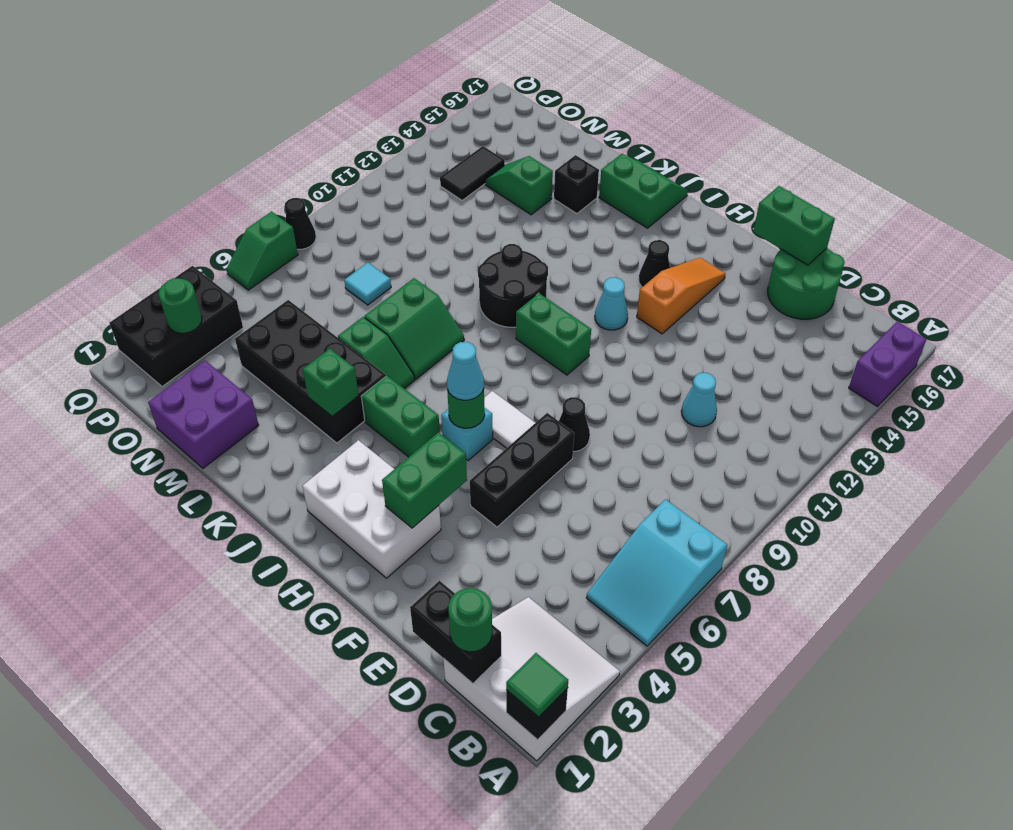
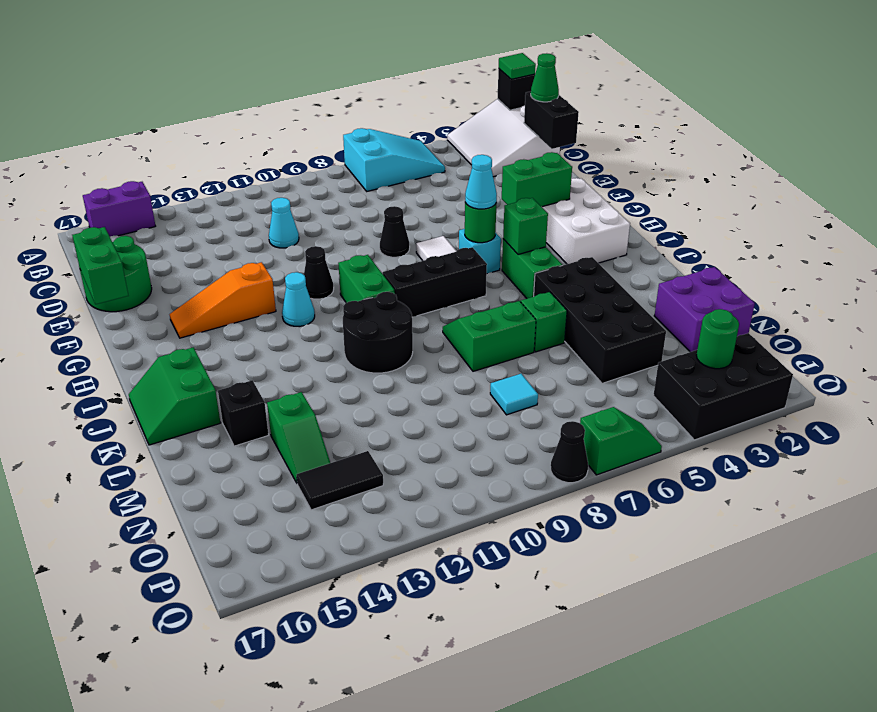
green 1x1 round brick [448,588,492,652] -> green 1x1 cone [531,53,559,102]
black 1x3 brick [470,413,574,527] -> black 1x3 brick moved to [383,247,487,317]
black 1x1 cone [639,240,670,287] -> black 1x1 cone moved to [304,246,334,299]
green 1x1 brick [303,349,359,417] -> green 1x1 brick moved to [503,198,548,255]

